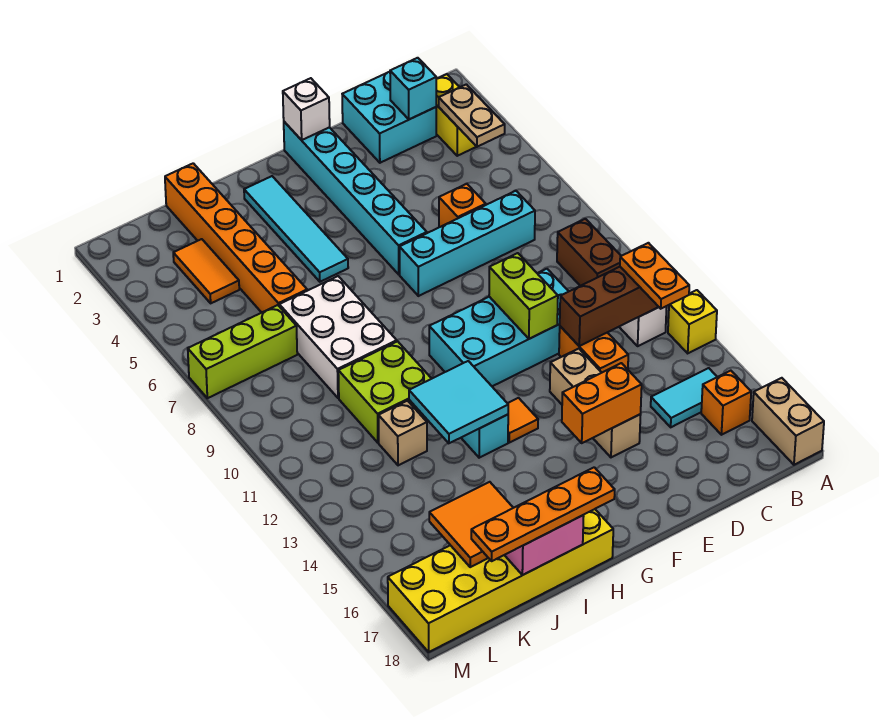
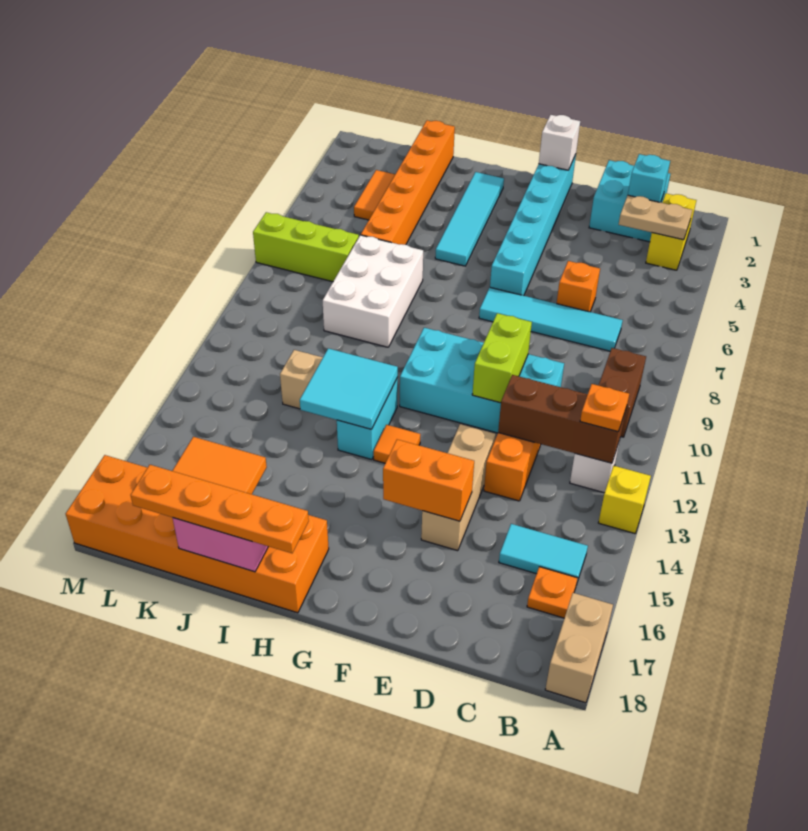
tan 1x2 plate [439,84,505,147] -> tan 1x2 plate turned to [619,195,692,240]
orange 1x2 plate [620,243,689,309] -> orange 1x1 plate [580,384,629,432]
orange 1x1 brick [701,371,751,435] -> orange 1x1 plate [527,567,578,618]
cyan 1x4 brick [400,191,535,296] -> cyan 1x4 tile [479,288,623,351]
yellow 2x6 brick [388,509,613,652] -> orange 2x6 brick [66,455,329,613]
lime 2x2 brick [338,341,432,443] -> none

